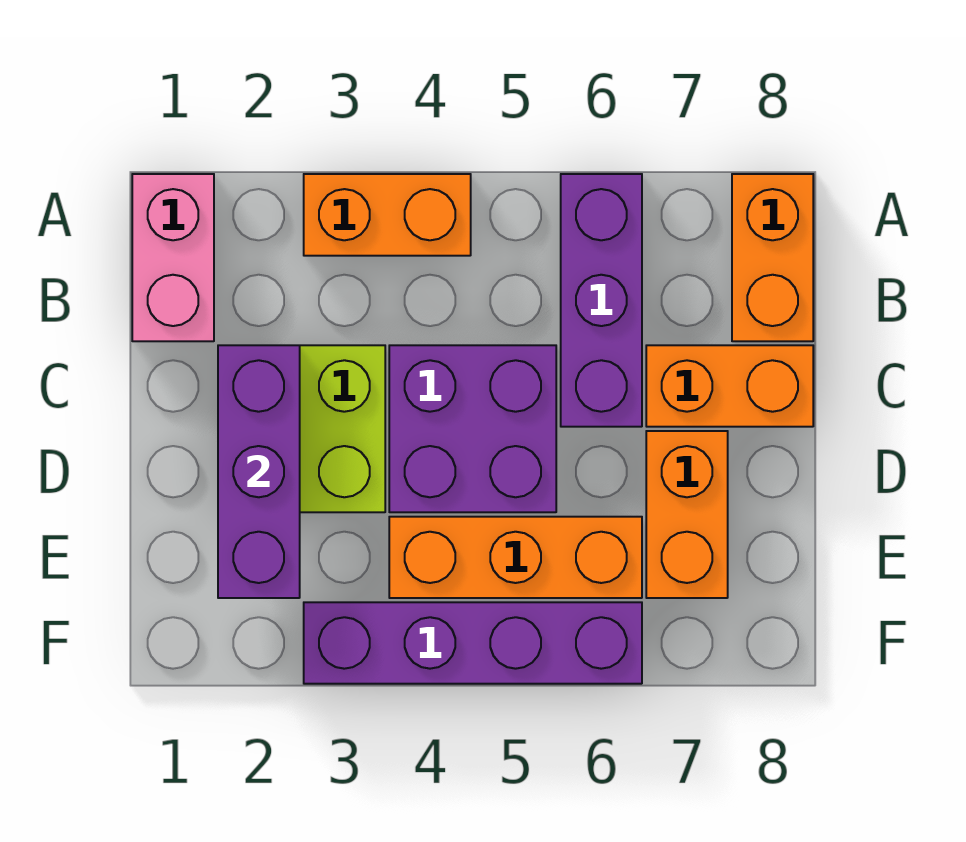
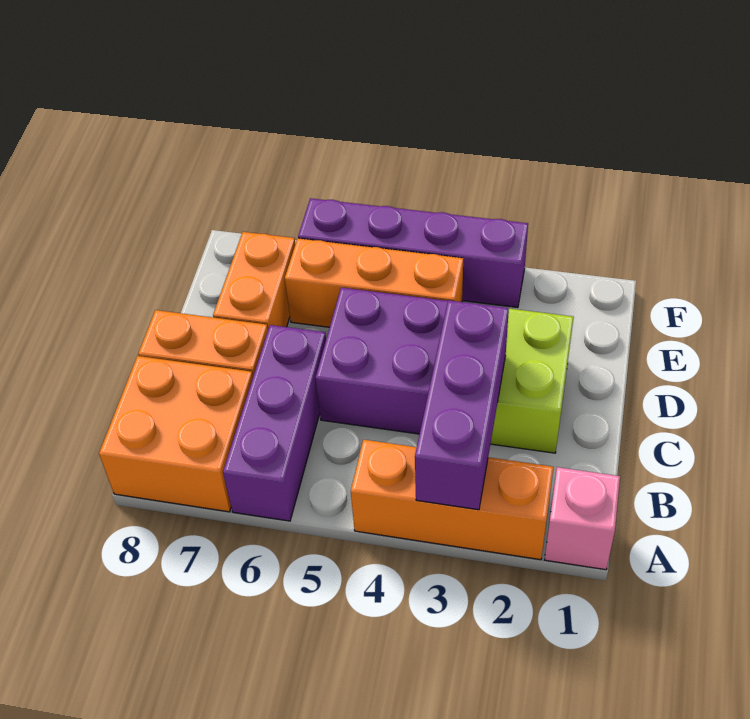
pink 1x2 brick [132,174,214,341] -> pink 1x1 brick [545,467,620,570]
orange 1x2 brick [304,174,471,256] -> orange 1x3 brick [351,440,554,560]
orange 1x2 brick [732,174,813,341] -> orange 2x2 brick [99,356,253,512]
purple 1x3 brick [218,345,300,598] -> purple 1x3 brick moved to [415,300,509,510]

